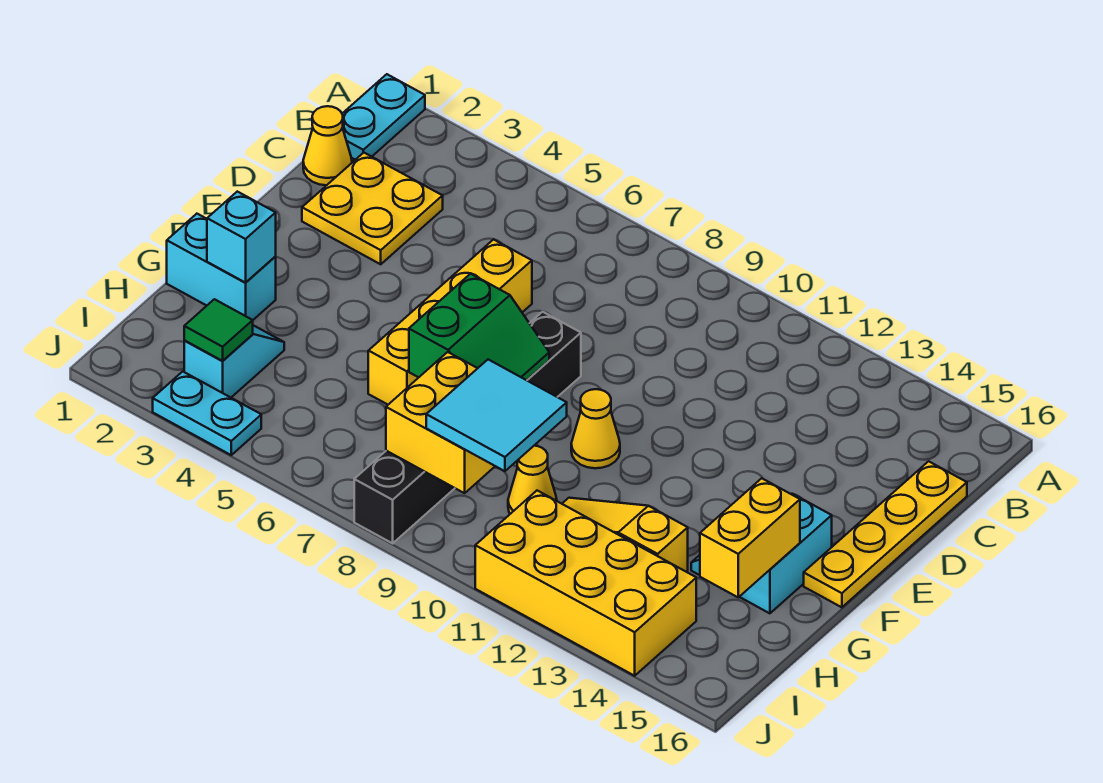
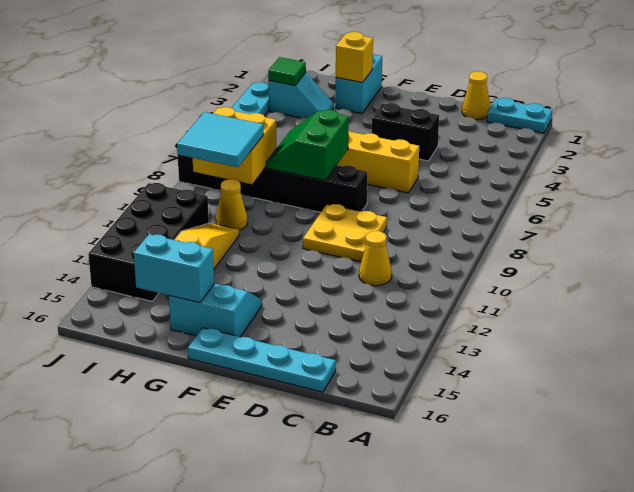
yellow 2x2 plate [302,153,443,264] -> yellow 2x2 plate moved to [303,204,387,262]
yellow 1x4 plate [804,461,967,607] -> cyan 1x4 plate [188,328,336,392]
none -> black 1x2 brick [372,103,439,161]
green 2x2 slope [409,274,549,380] -> green 2x2 slope turned to [266,110,349,181]
yellow 1x1 cone [571,389,620,468] -> yellow 1x1 cone moved to [359,231,392,286]
cyan 1x1 brick [207,192,276,283] -> yellow 1x1 brick [336,32,373,83]
yellow 1x2 brick [700,478,800,597] -> cyan 1x2 brick [134,234,214,303]
yellow 2x4 brick [475,491,696,676] -> black 2x4 brick [88,183,209,301]

